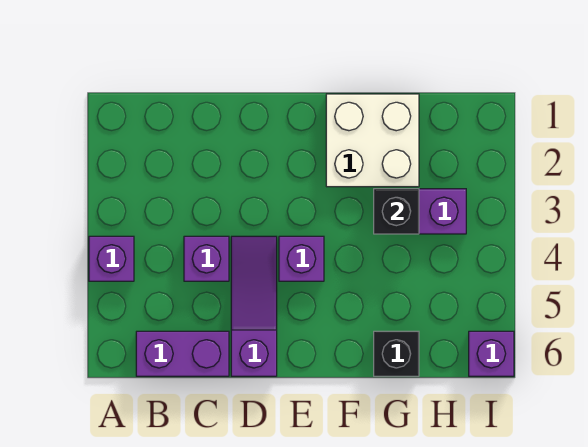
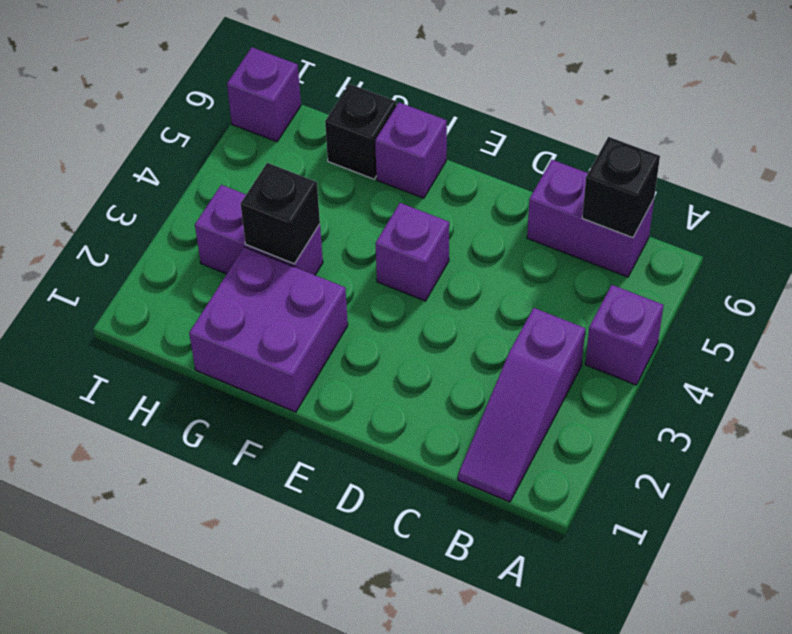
none -> black 1x1 brick [582,137,660,238]
purple 1x1 brick [184,236,229,281] -> purple 1x1 brick moved to [375,102,447,198]
purple 1x3 slope [231,236,277,376] -> purple 1x3 slope moved to [458,308,585,502]
white 2x2 brick [326,94,419,187] -> purple 2x2 brick [189,247,348,412]

